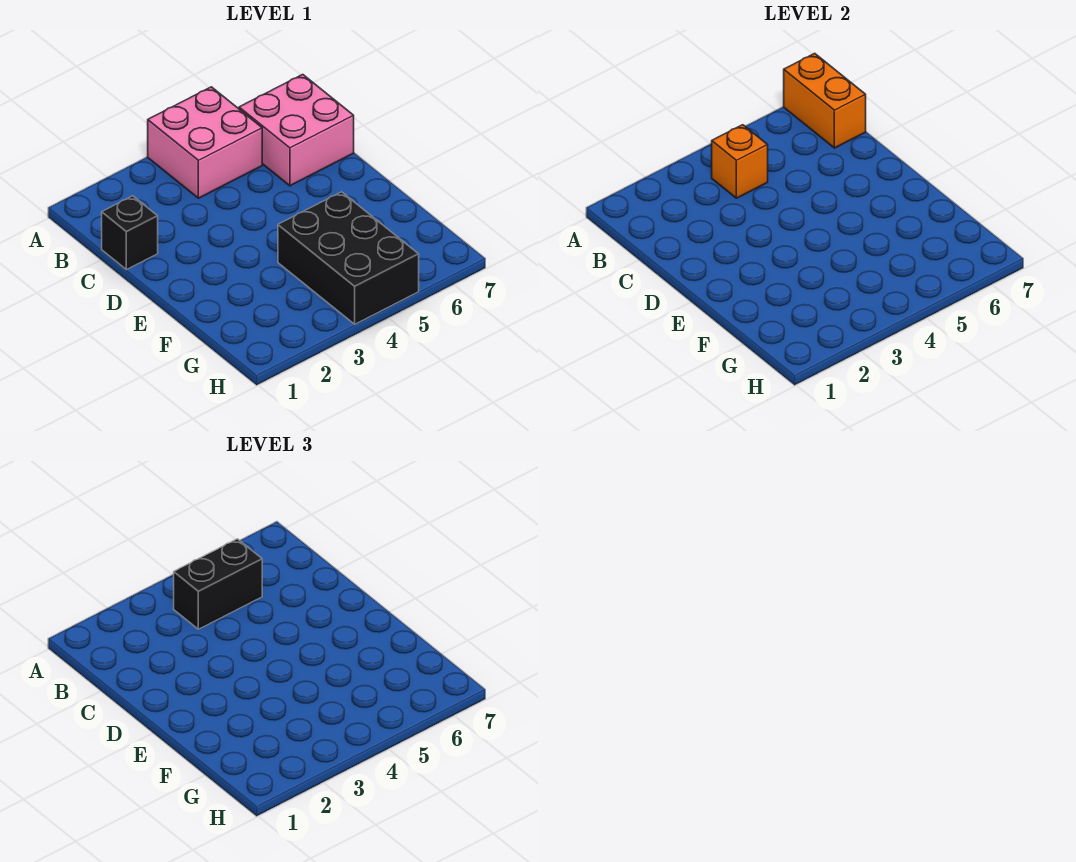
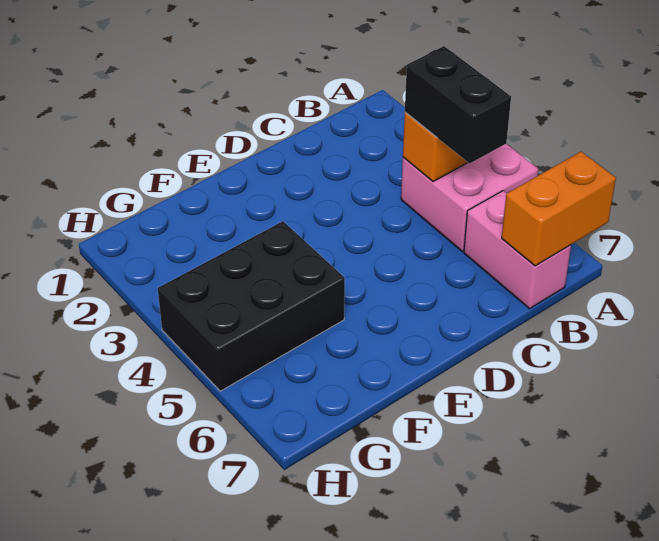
pink 2x2 brick [239,74,354,186] -> pink 1x2 brick [464,191,571,309]
black 1x1 brick [102,196,158,270] -> none

